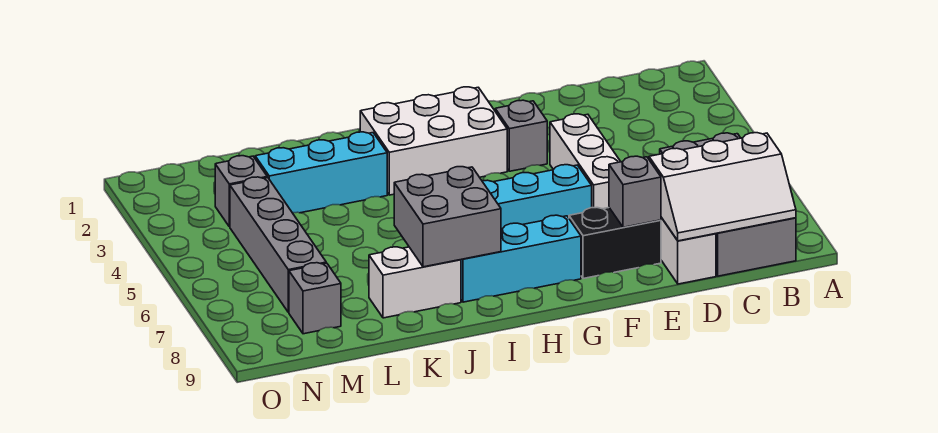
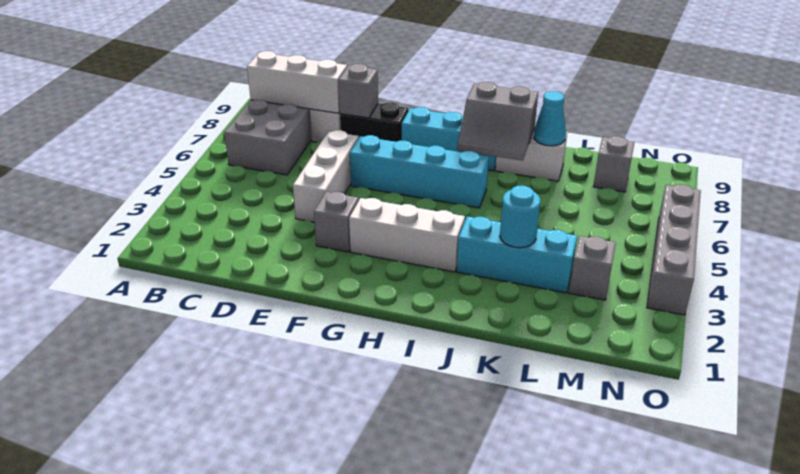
white 2x3 brick [360,87,507,195] -> white 1x3 brick [349,198,465,272]
grey 2x2 brick [394,167,501,267] -> grey 2x2 slope [457,82,538,161]
none -> cyan 1x1 round brick [500,186,540,248]
none -> cyan 1x1 cone [534,91,566,146]
grey 1x4 brick [230,177,326,312] -> grey 1x4 brick moved to [647,185,701,315]

